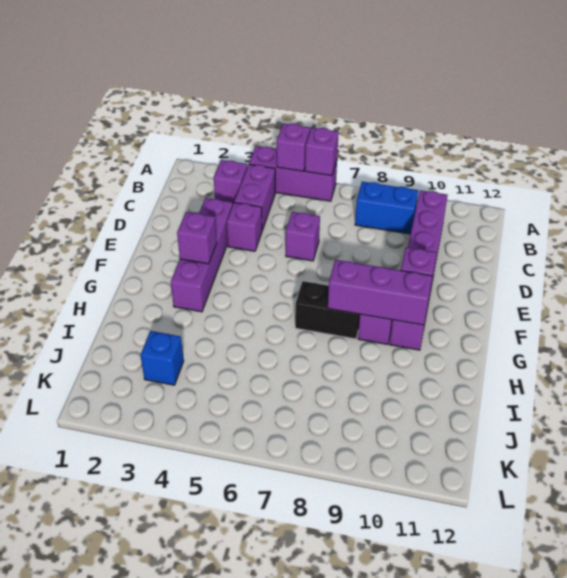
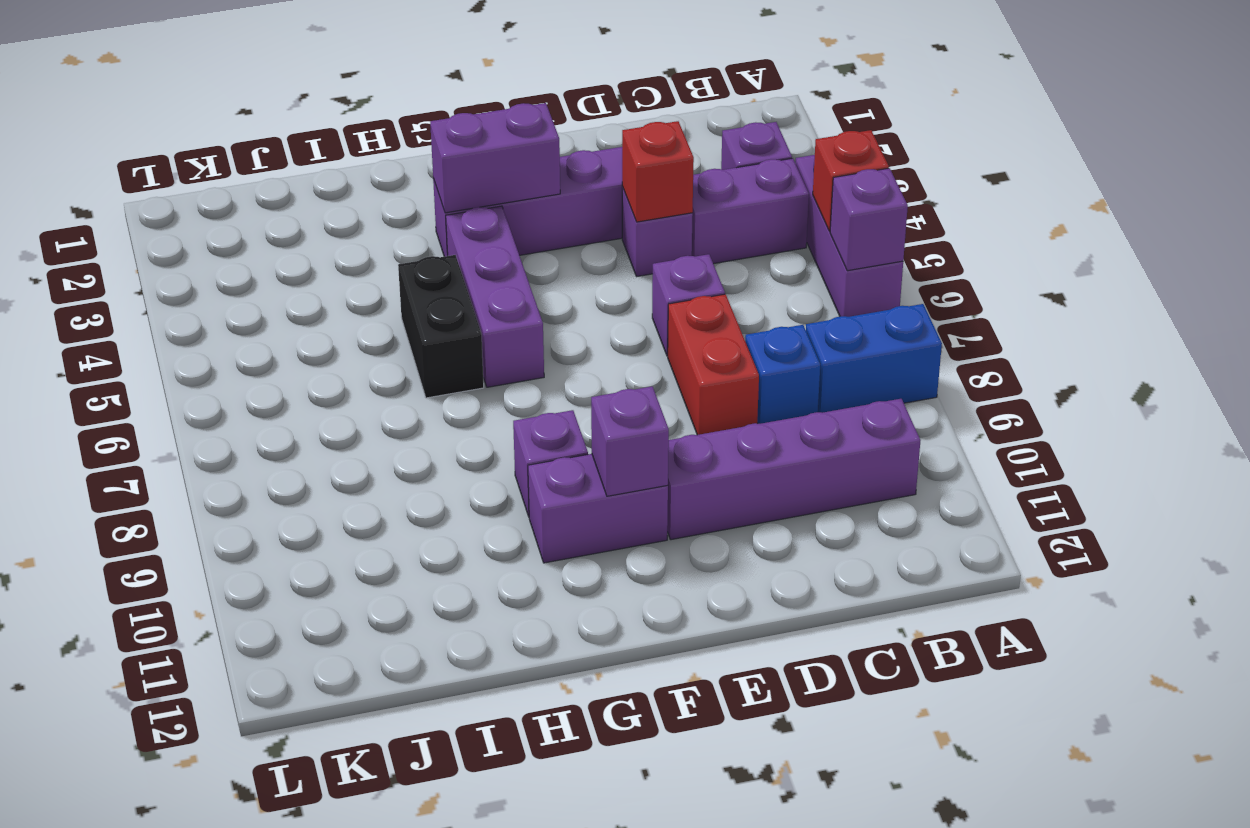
purple 1x1 brick [277,123,310,171] -> red 1x1 brick [813,130,889,231]
blue 1x2 brick [355,182,418,234] -> blue 1x2 brick turned to [806,304,942,413]
none -> red 1x1 brick [622,121,694,222]
none -> red 1x2 brick [668,294,759,435]
purple 1x1 brick [177,212,217,264] -> purple 1x2 brick [430,103,560,213]
black 1x2 brick [295,281,360,339] -> black 1x2 brick moved to [398,255,484,398]
purple 1x3 brick [328,260,432,325] -> purple 1x3 brick moved to [446,206,544,387]
blue 1x1 brick [140,331,184,385] -> blue 1x1 brick moved to [745,325,820,424]

